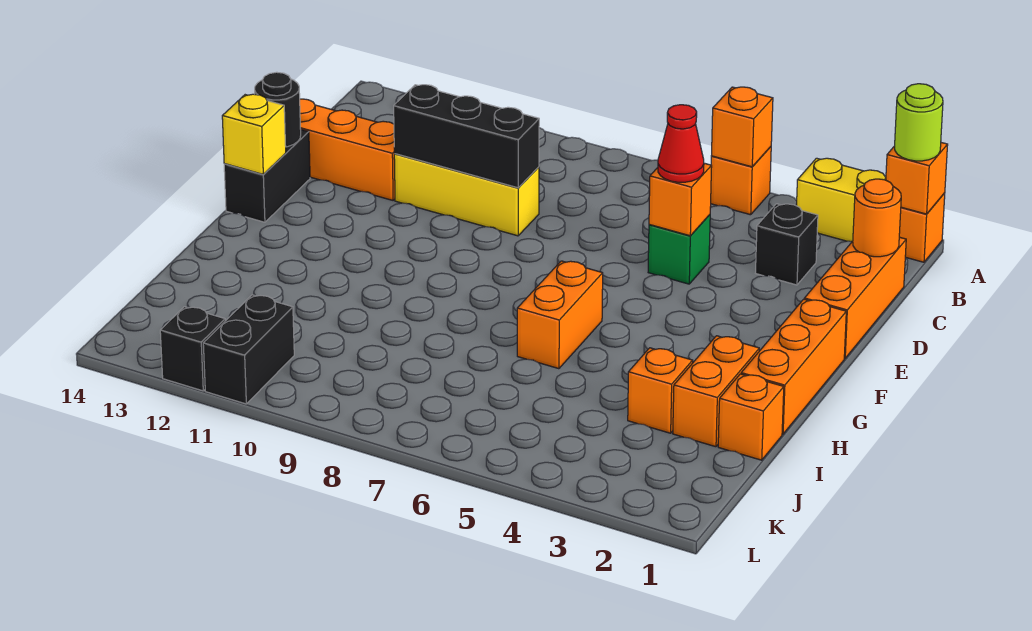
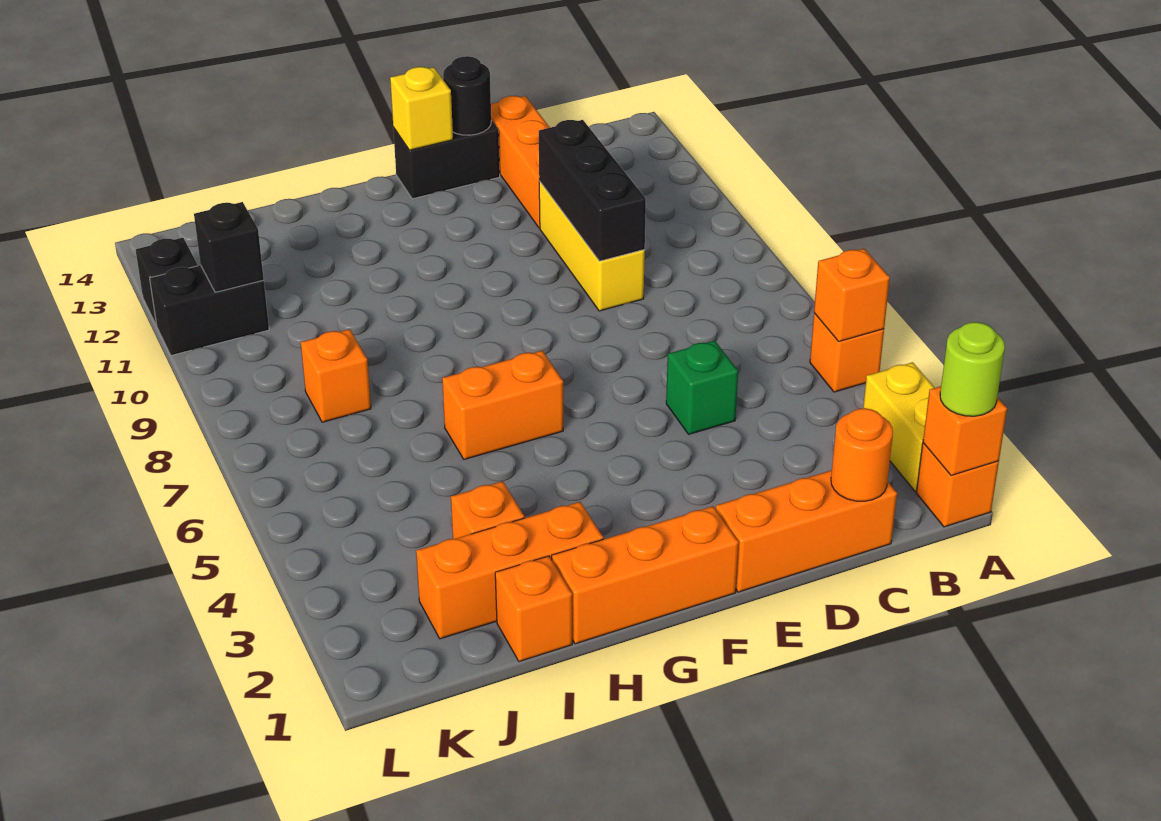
black 1x1 brick [756,204,818,285] -> black 1x1 brick moved to [194,202,264,292]
orange 1x1 brick [649,163,712,236] -> orange 1x1 brick moved to [301,329,371,422]
red 1x1 cone [658,105,704,182] -> none
orange 1x2 brick [673,336,759,447] -> orange 1x3 brick [416,502,603,639]

